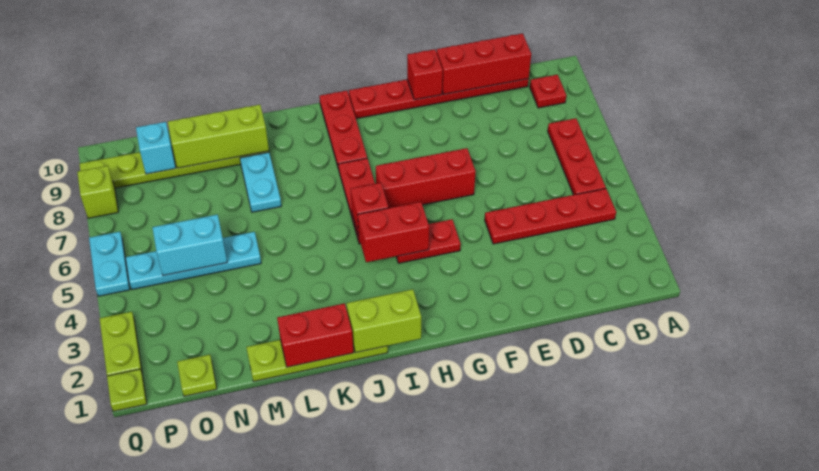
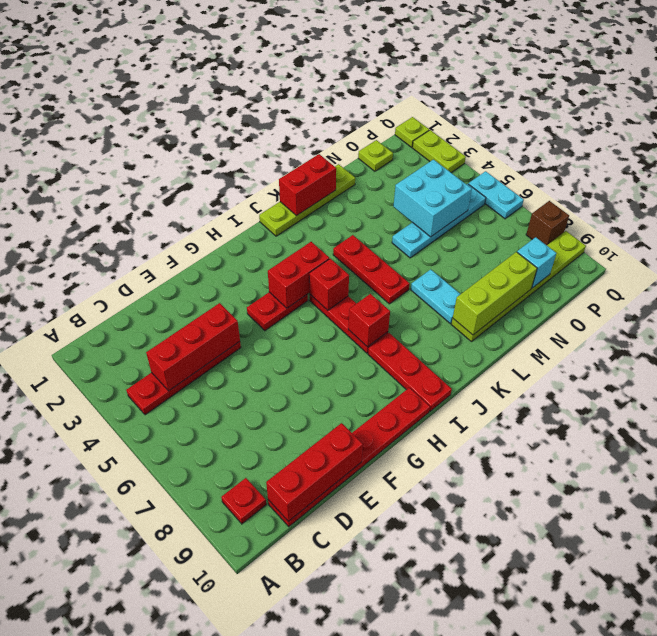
red 1x3 plate [548,118,606,195] -> red 1x3 plate moved to [333,235,410,304]
red 1x3 brick [376,148,476,208] -> red 1x3 brick moved to [146,303,240,391]
red 1x1 brick [407,49,443,100] -> red 1x1 brick moved to [348,294,390,347]
lime 1x2 brick [347,289,421,353] -> none
cyan 1x2 brick [152,214,227,275] -> cyan 2x2 brick [393,160,472,237]
lime 1x1 brick [77,166,118,218] -> brown 1x1 brick [526,201,569,245]

